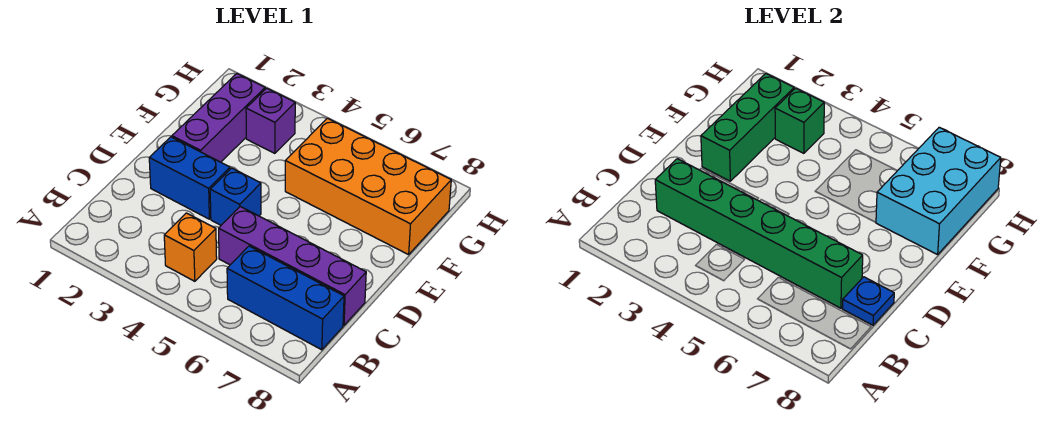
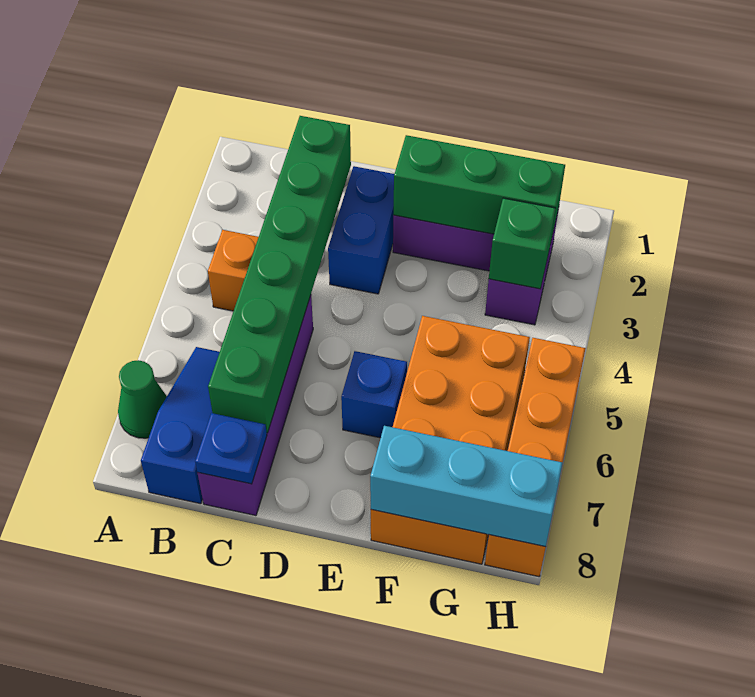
none -> green 1x1 cone [118,360,167,438]
blue 1x3 brick [227,246,344,350] -> blue 1x3 slope [141,347,220,504]
blue 1x1 brick [210,168,261,225] -> blue 1x1 brick moved to [341,351,407,438]
cyan 2x3 brick [876,127,1001,255] -> cyan 1x3 brick [370,426,563,547]
none -> orange 1x4 brick [485,338,586,577]

